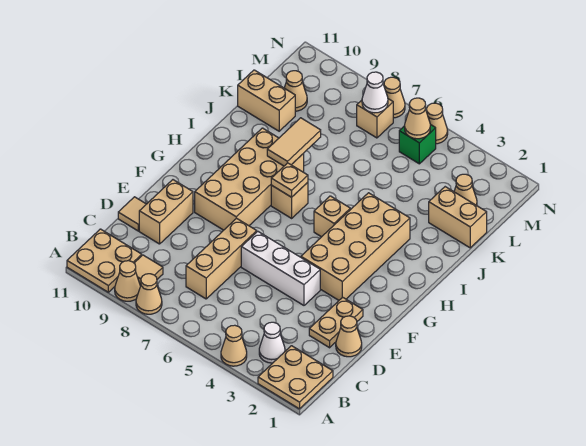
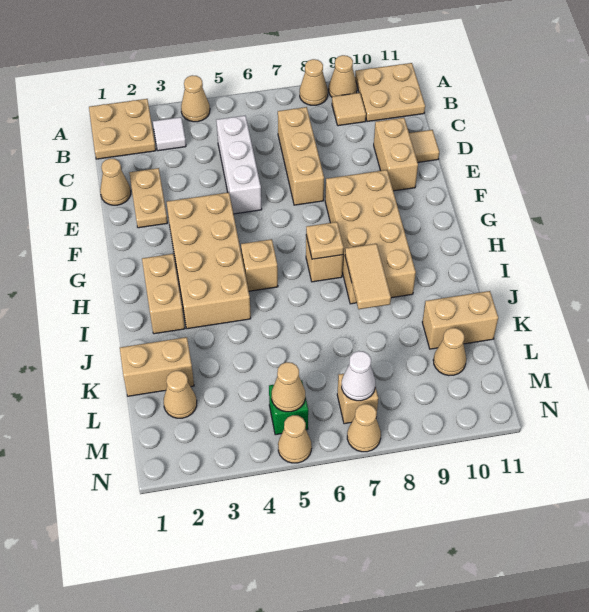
white 1x1 cone [259,322,285,363] -> white 1x1 tile [153,117,186,151]
white 1x3 brick [241,231,320,305] -> white 1x3 brick turned to [216,116,262,214]
none -> tan 1x2 brick [142,254,185,334]

